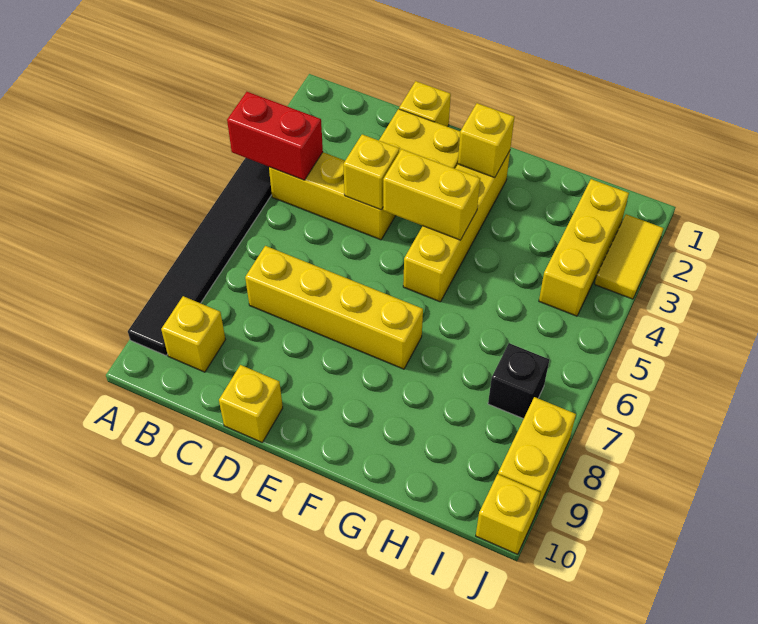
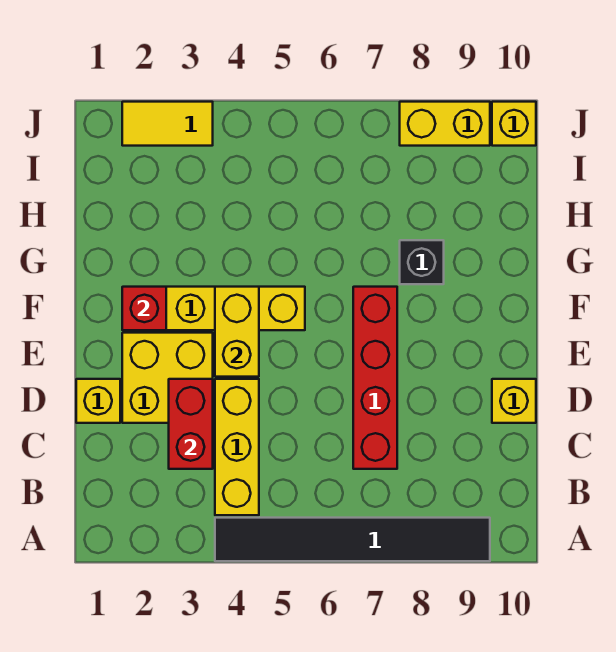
red 1x2 brick [227,92,323,180] -> red 1x2 brick moved to [169,379,213,469]
yellow 1x1 brick [161,296,225,372] -> none
yellow 1x4 brick [245,246,423,369] -> red 1x4 brick [353,287,397,469]
yellow 1x1 brick [343,134,399,210] -> none
yellow 1x1 brick [458,103,514,178] -> red 1x1 brick [122,287,166,330]
yellow 1x3 brick [539,179,629,316] -> none
black 1x1 brick [488,343,549,419] -> black 1x1 brick moved to [400,240,444,284]

